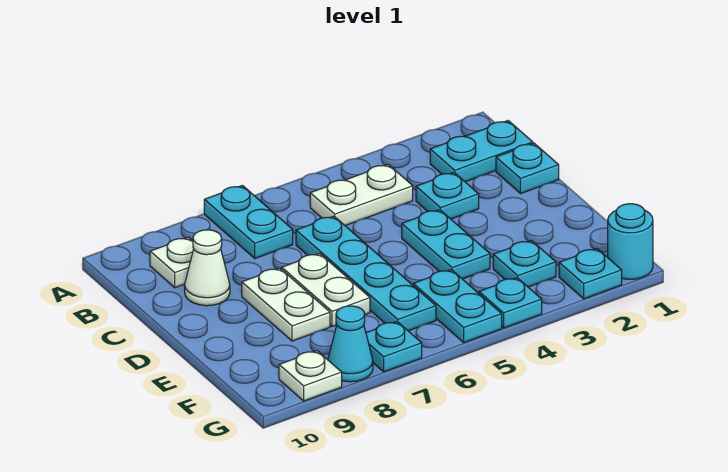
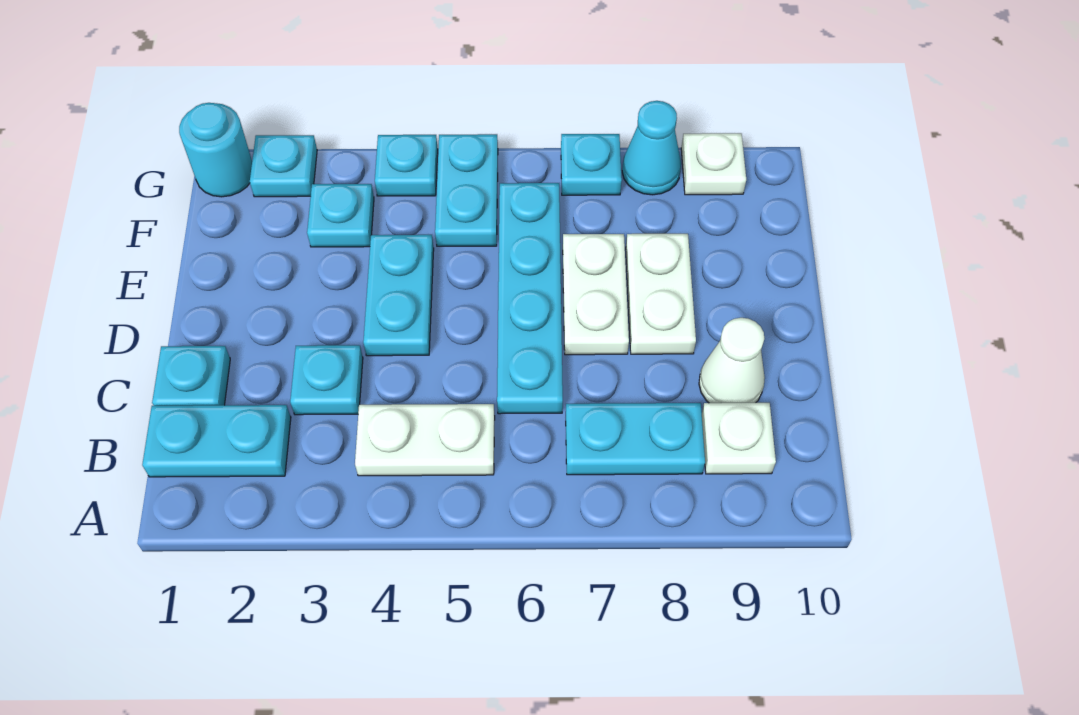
cyan 1x2 plate [204,185,293,258] -> cyan 1x2 plate turned to [566,403,705,475]

